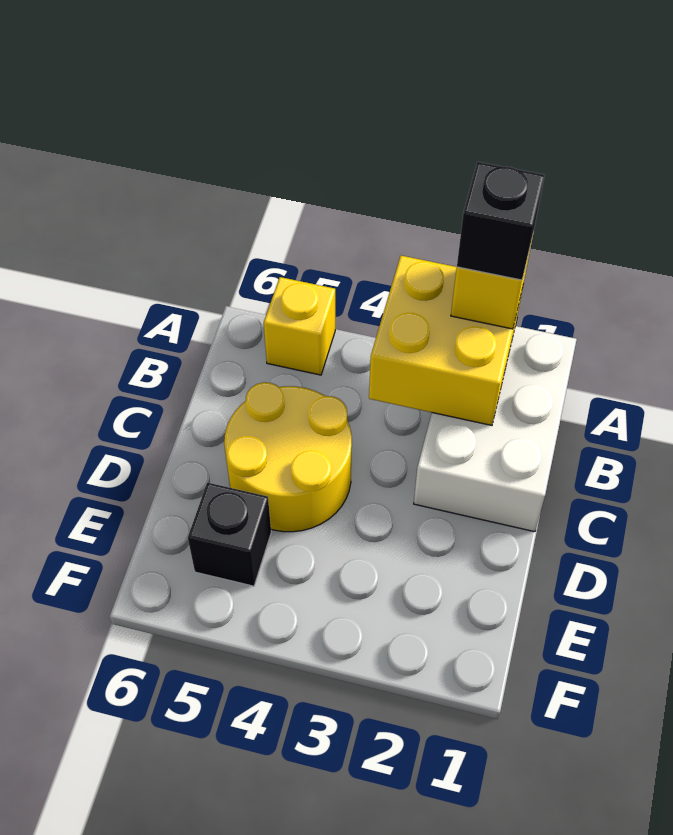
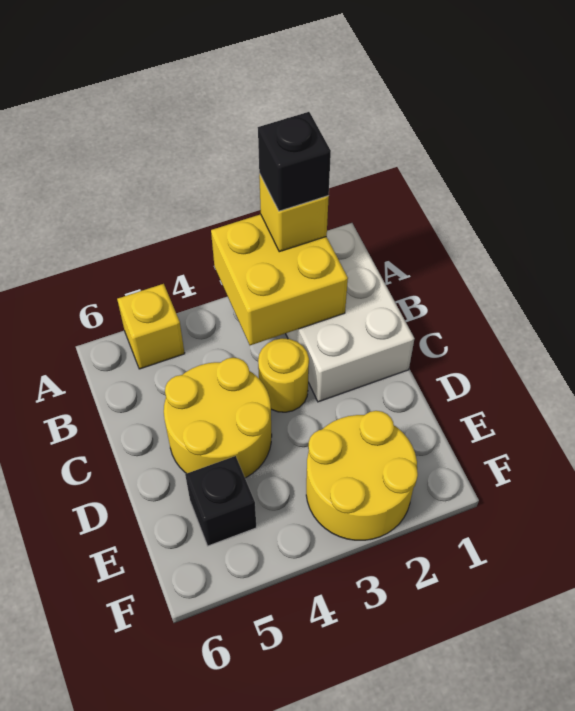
none -> yellow 1x1 round brick [258,338,309,412]
none -> yellow 2x2 round brick [306,411,418,540]

